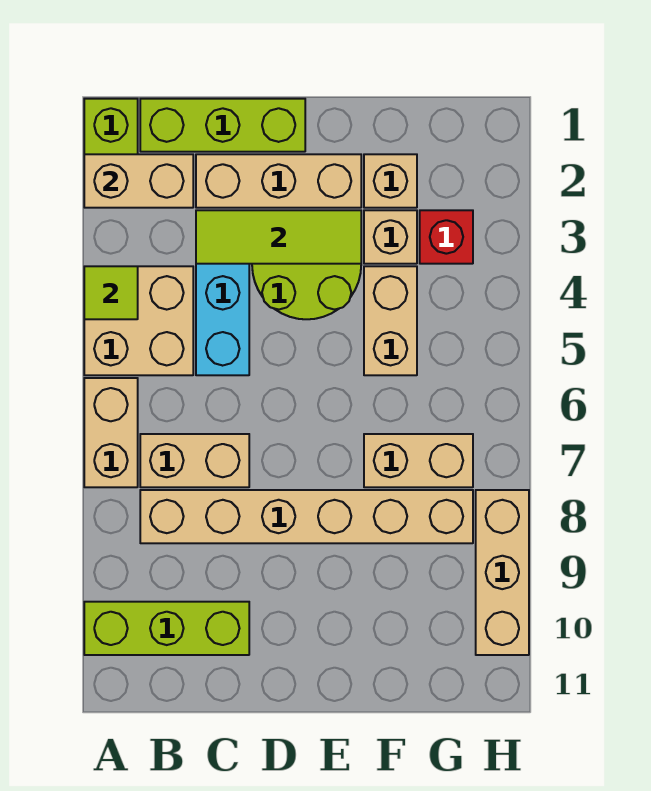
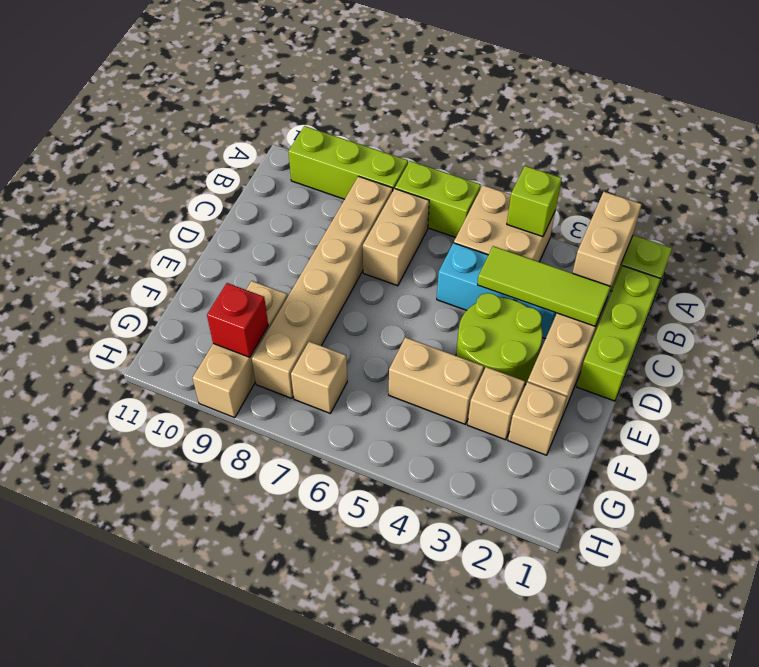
lime 1x1 tile [84,266,138,319] -> lime 1x1 brick [507,166,562,237]
tan 1x2 brick [84,378,138,487] -> lime 1x2 brick [395,161,481,237]
lime 1x3 brick [84,602,249,655] -> lime 1x3 brick turned to [288,126,408,199]
lime 1x3 tile [196,210,361,264] -> lime 1x3 tile turned to [478,246,611,326]
tan 1x2 brick [364,434,473,487] -> tan 1x1 brick [291,341,347,414]
red 1x1 brick [420,210,473,264] -> red 1x1 brick moved to [207,283,268,357]
tan 1x3 brick [476,490,529,655] -> tan 1x3 brick turned to [192,281,288,418]

